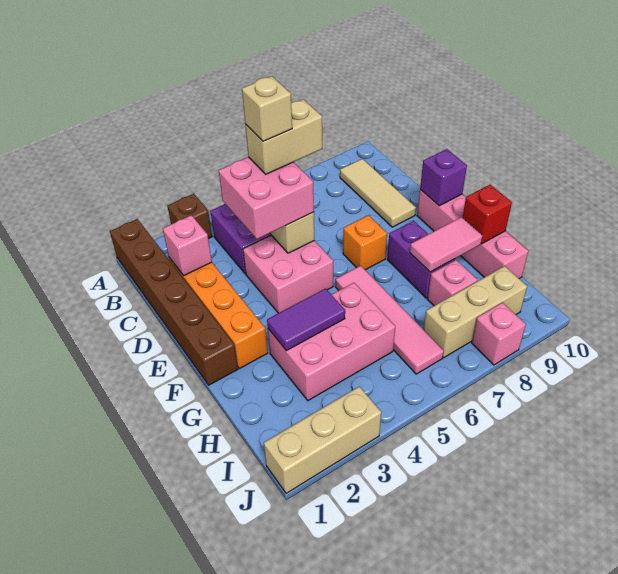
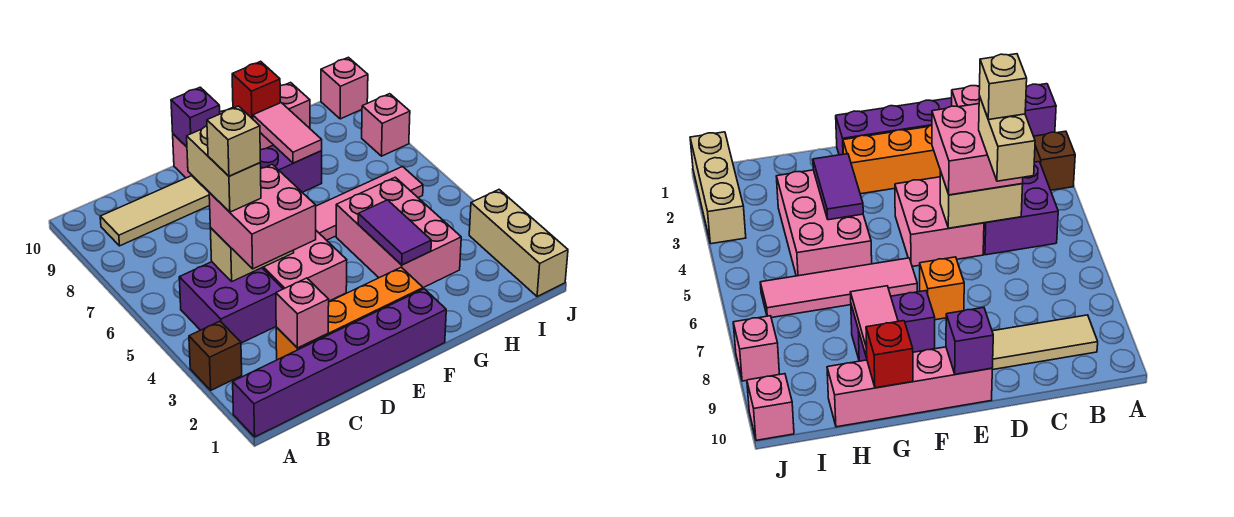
brown 1x6 brick [110,219,238,385] -> purple 1x6 brick [233,289,446,437]
pink 1x1 brick [428,260,478,306] -> pink 1x1 brick moved to [321,57,368,119]
tan 1x3 brick [423,266,527,358] -> none

